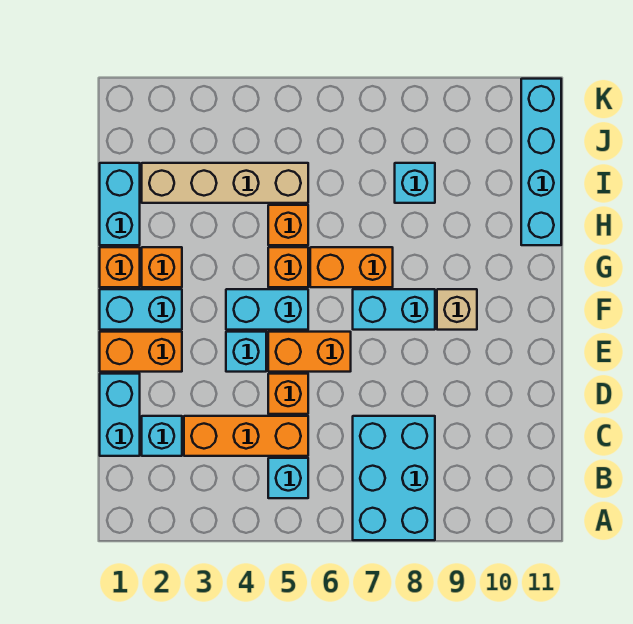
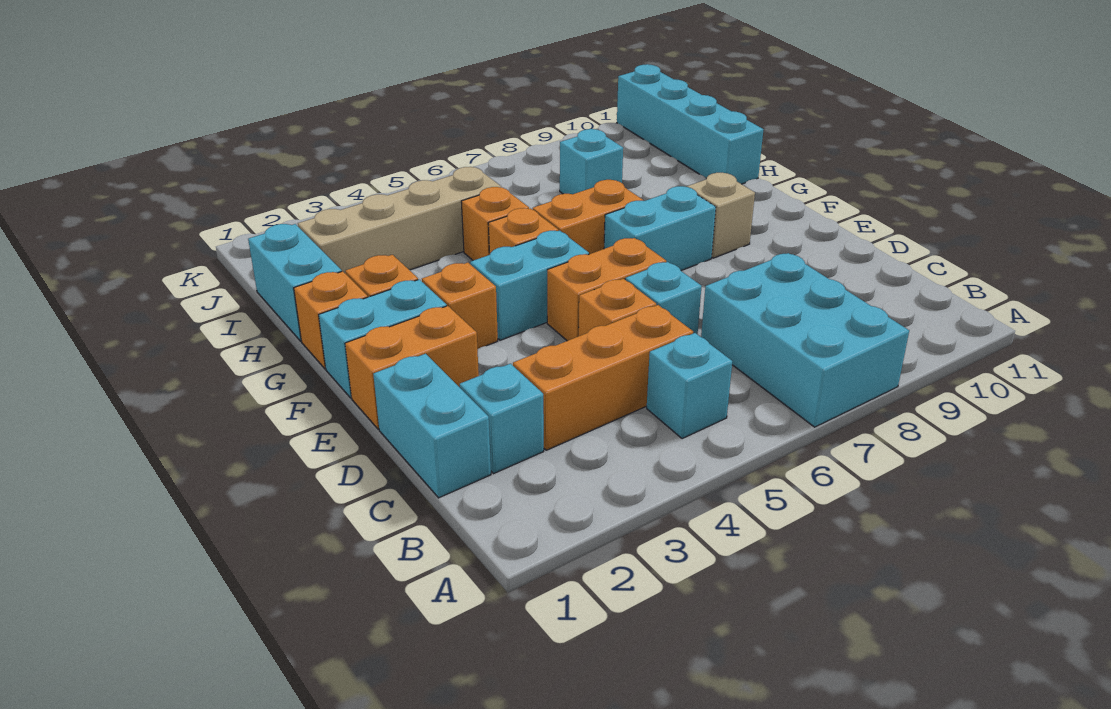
cyan 1x1 brick [226,332,266,372] -> cyan 1x1 brick moved to [625,262,702,334]
none -> orange 1x1 brick [422,263,498,349]

